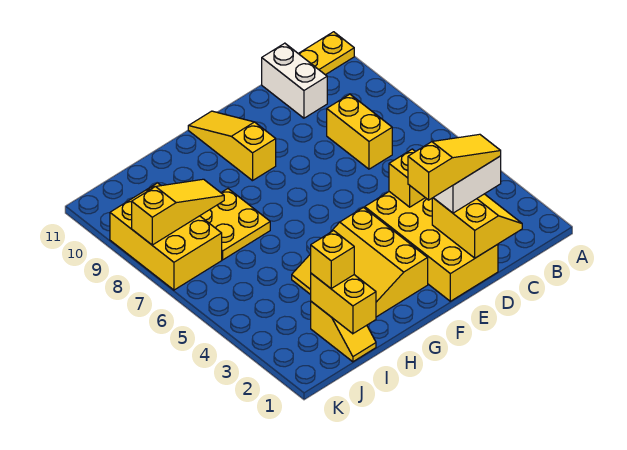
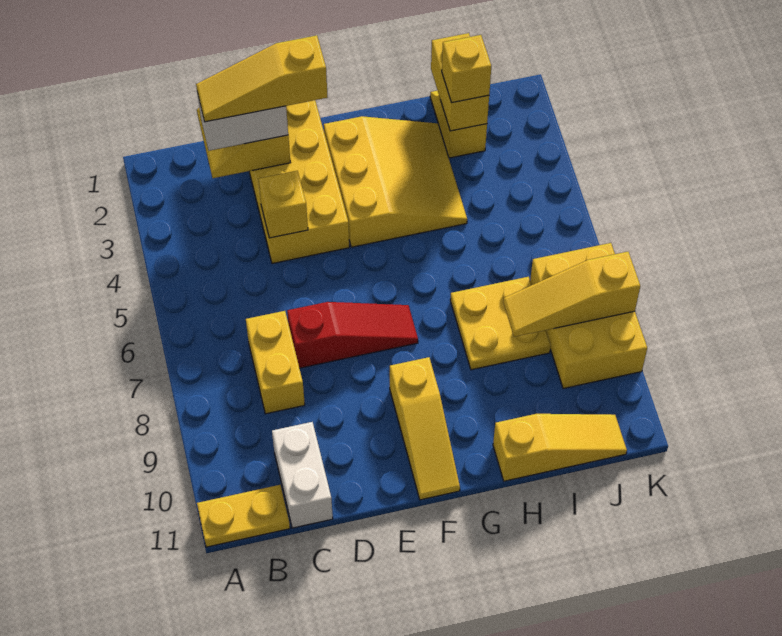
none -> red 1x3 slope [287,302,418,368]
none -> yellow 1x3 slope [493,414,627,481]

